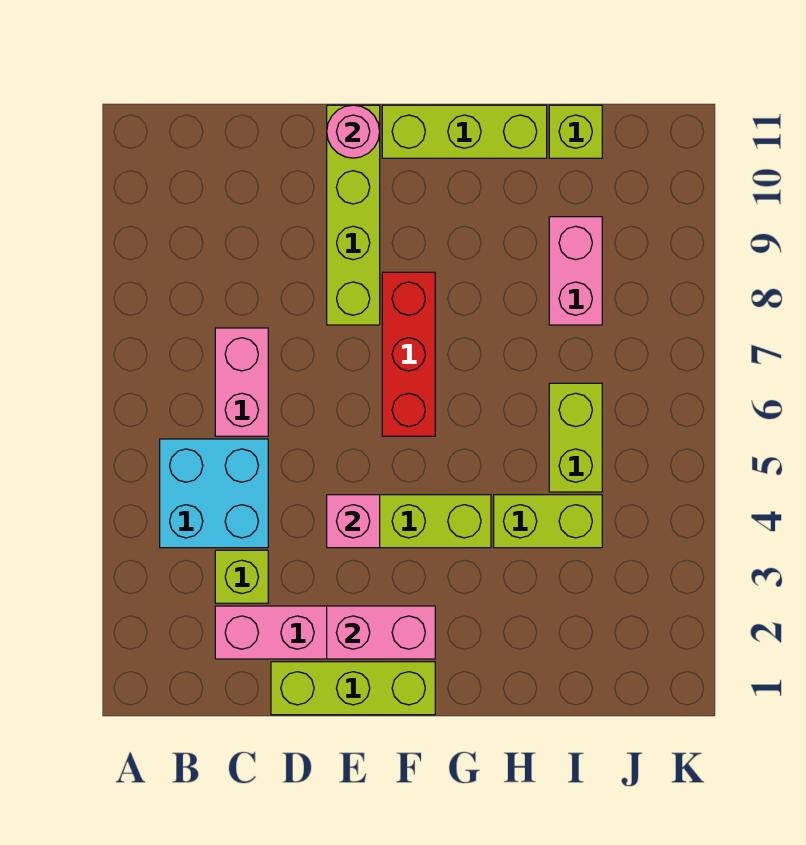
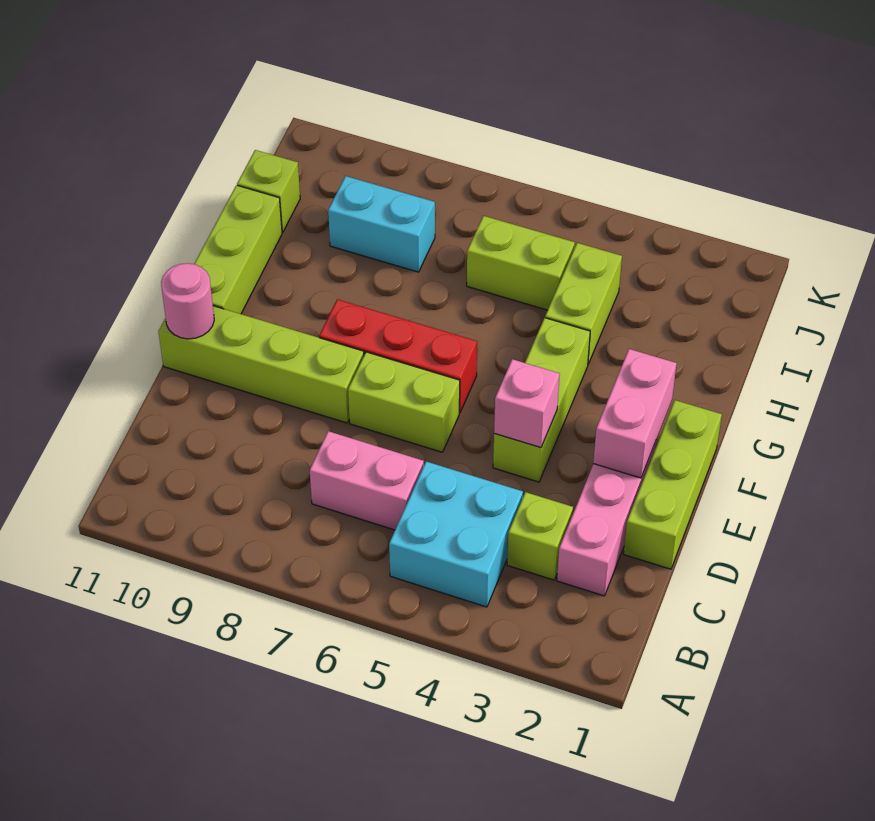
none -> lime 1x2 brick [348,352,460,452]
pink 1x2 brick [549,217,602,325] -> cyan 1x2 brick [328,176,435,272]

